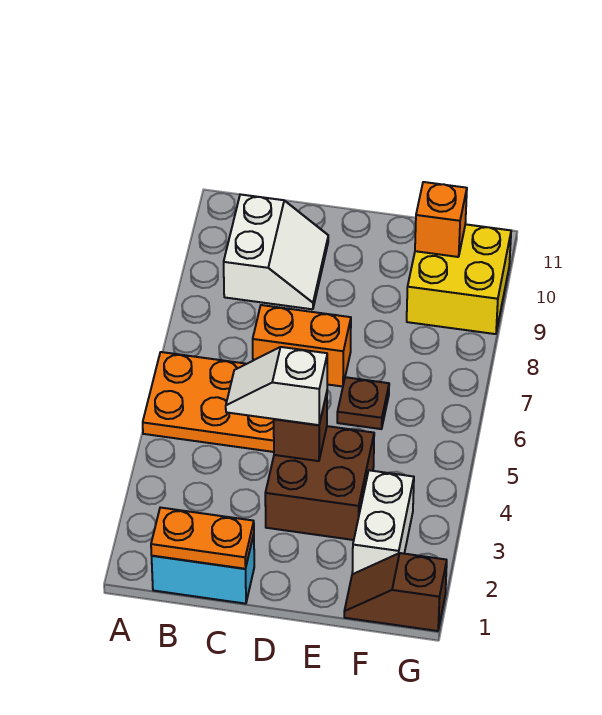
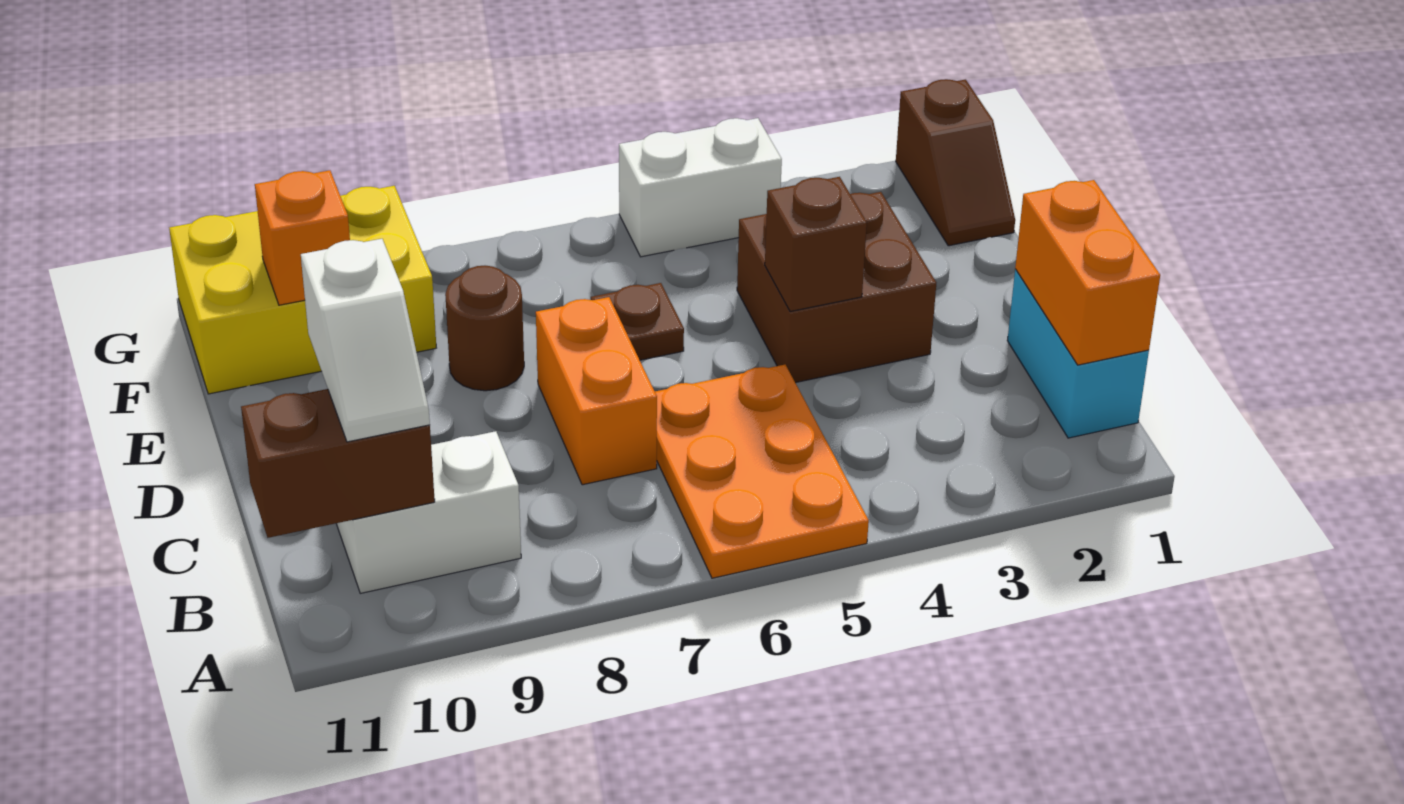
orange 1x2 plate [151,508,254,569] -> orange 1x2 brick [1015,180,1160,365]
none -> brown 1x2 brick [241,389,435,538]
white 1x2 slope [226,347,327,425] -> white 1x2 slope moved to [301,239,430,442]
none -> brown 1x1 round brick [445,266,524,391]
white 1x2 brick [352,470,414,574] -> white 1x2 brick moved to [619,118,782,257]
yellow 2x2 brick [407,224,511,334] -> yellow 2x3 brick [169,186,436,394]

